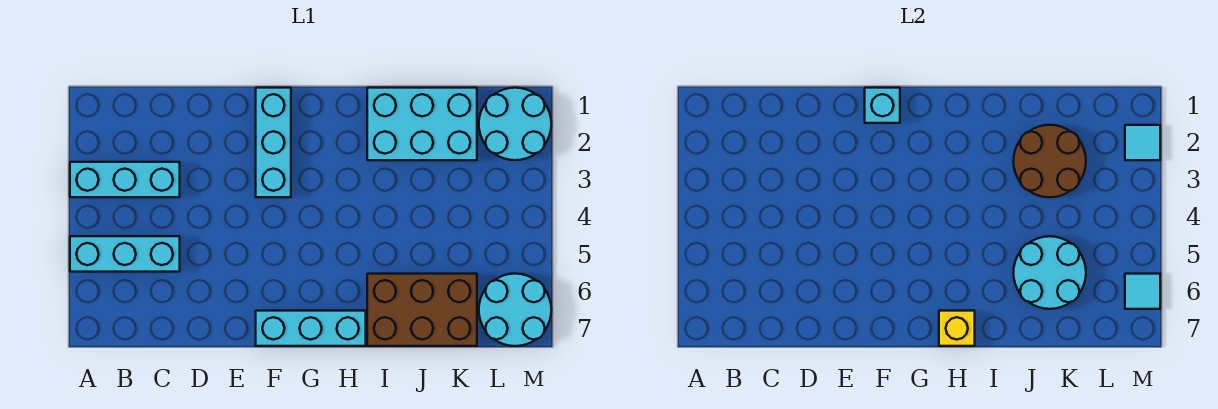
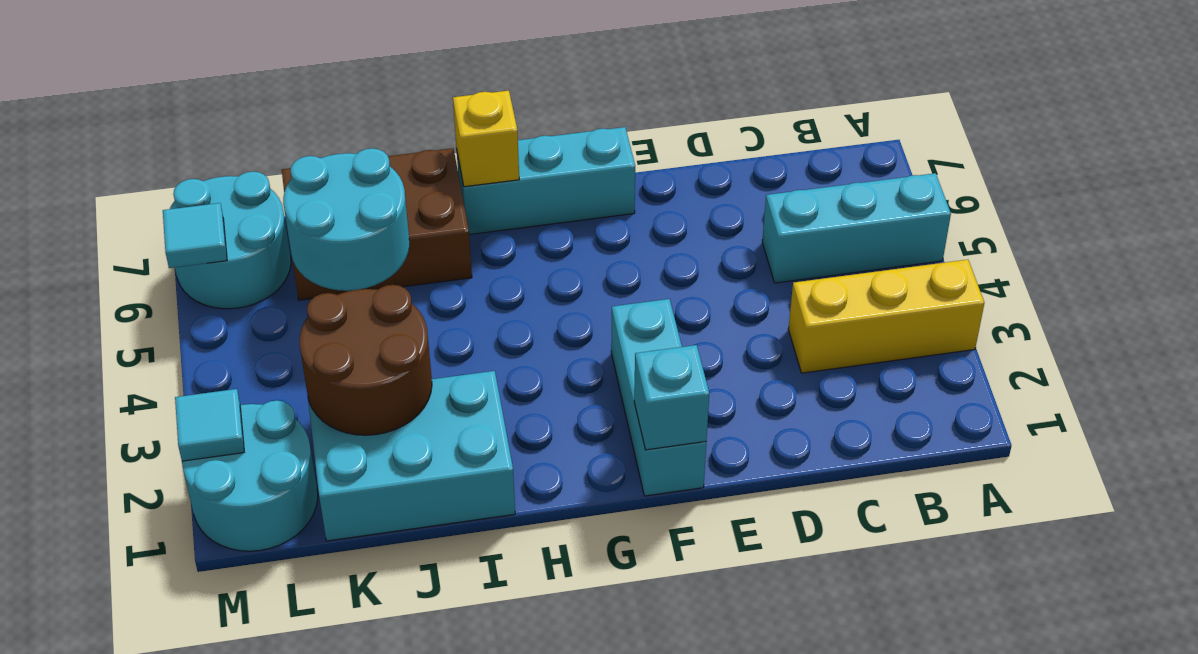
cyan 1x3 brick [70,162,180,197] -> yellow 1x3 brick [788,260,984,373]

